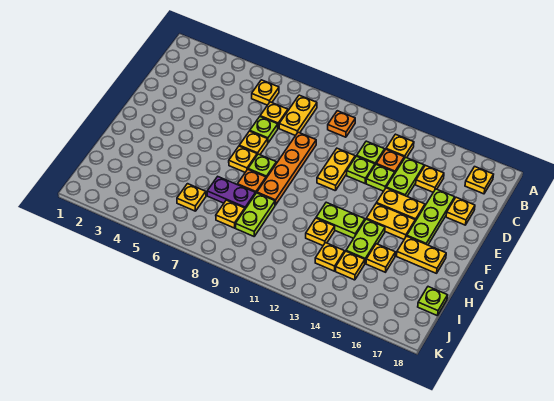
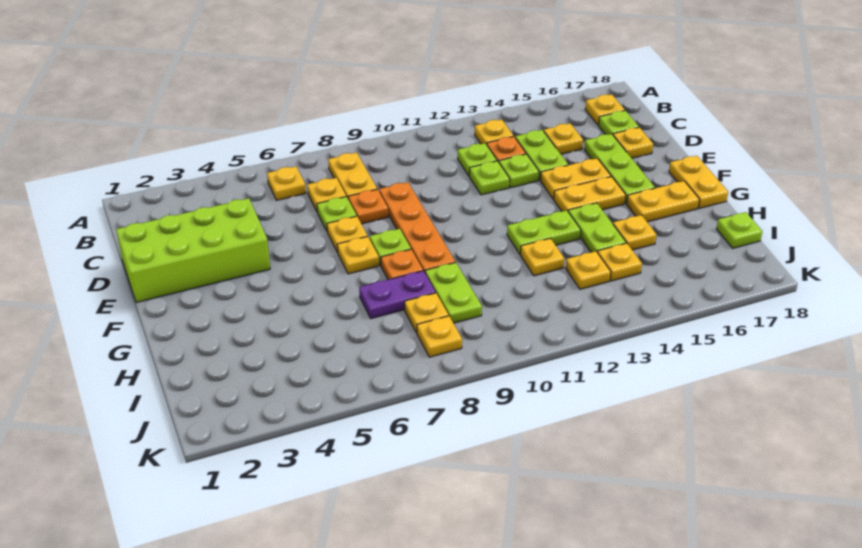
orange 1x1 plate [328,111,355,137] -> orange 1x1 plate moved to [348,189,388,224]
none -> lime 1x1 plate [599,111,639,135]
none -> lime 2x4 brick [116,198,270,303]
yellow 1x2 plate [317,148,355,191] -> yellow 1x2 plate moved to [669,156,728,208]
yellow 1x1 plate [177,184,206,211] -> yellow 1x1 plate moved to [417,316,462,357]

